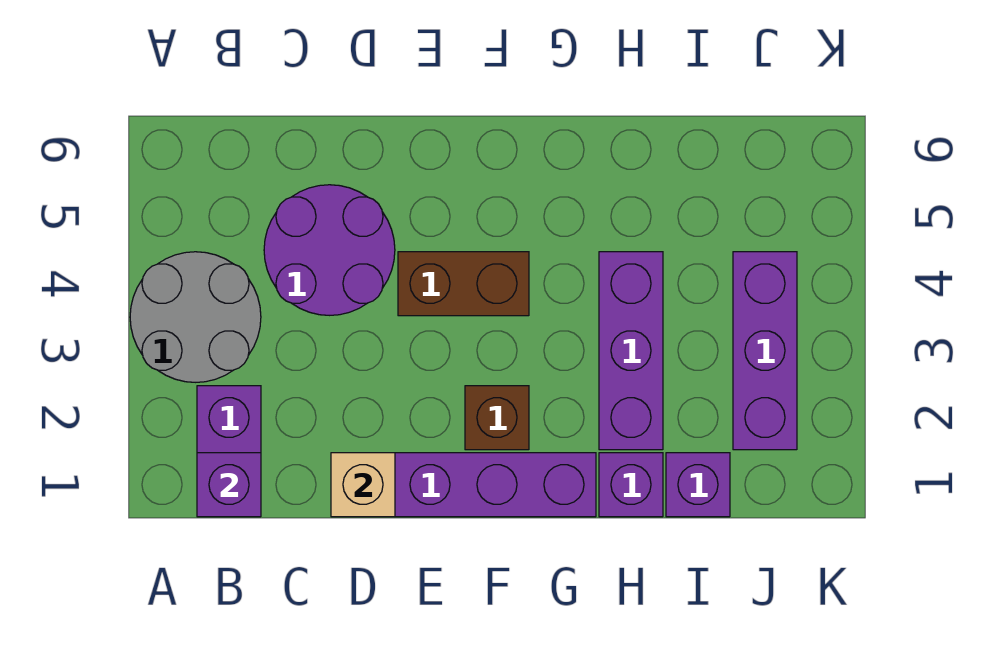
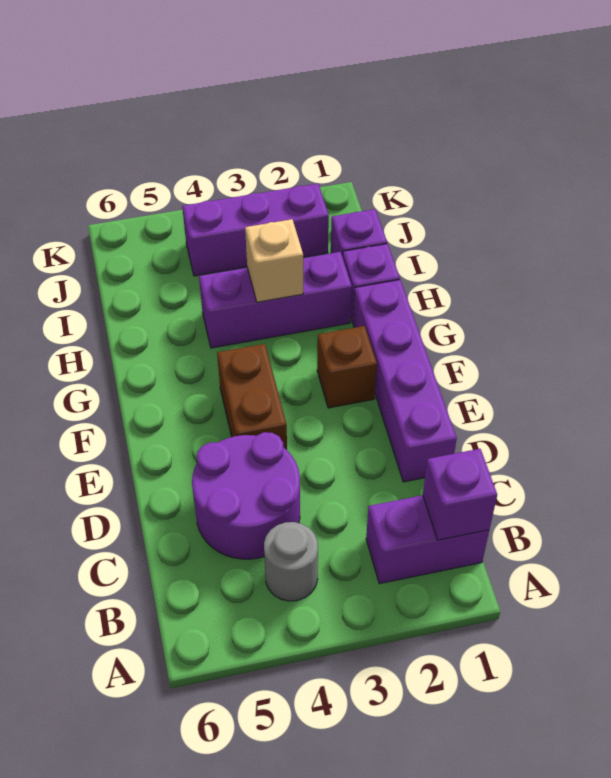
grey 2x2 round brick [130,252,261,382] -> grey 1x1 round brick [264,522,318,601]
tan 1x1 brick [331,453,395,517] -> tan 1x1 brick moved to [245,219,303,302]

